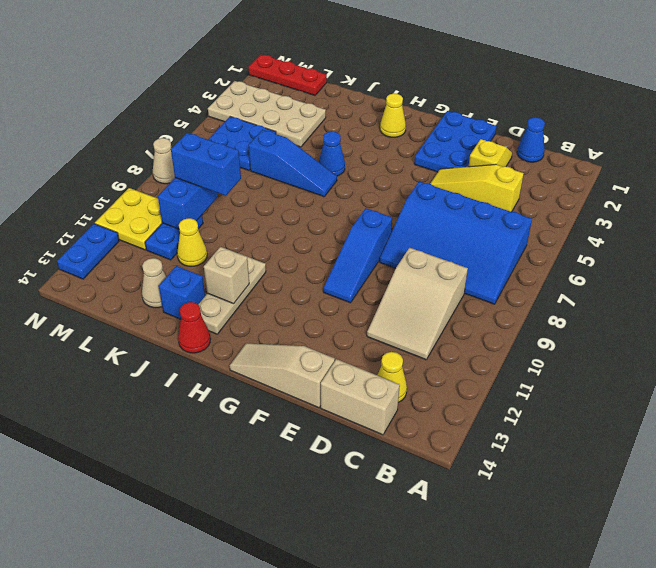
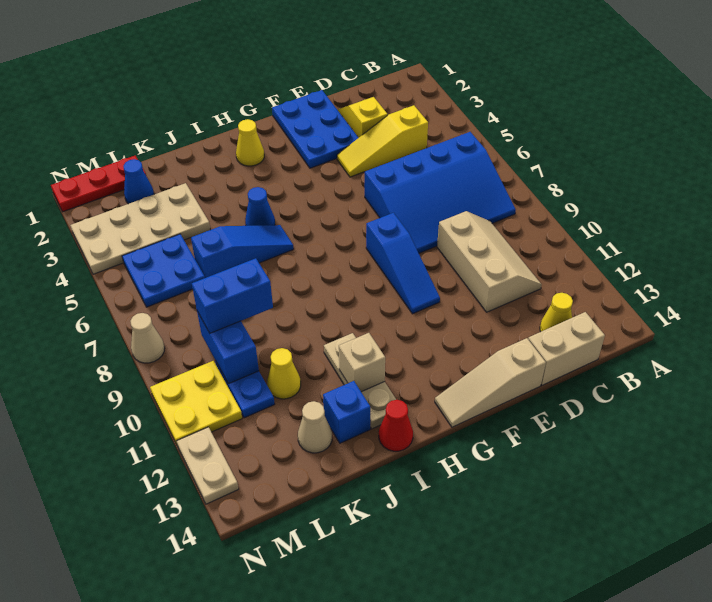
blue 1x1 cone [517,117,545,162] -> blue 1x1 cone moved to [123,159,154,204]
tan 2x3 slope [367,248,468,360] -> tan 2x3 slope turned to [437,211,542,312]
blue 1x2 plate [57,224,119,279] -> tan 1x2 plate [177,427,239,504]

